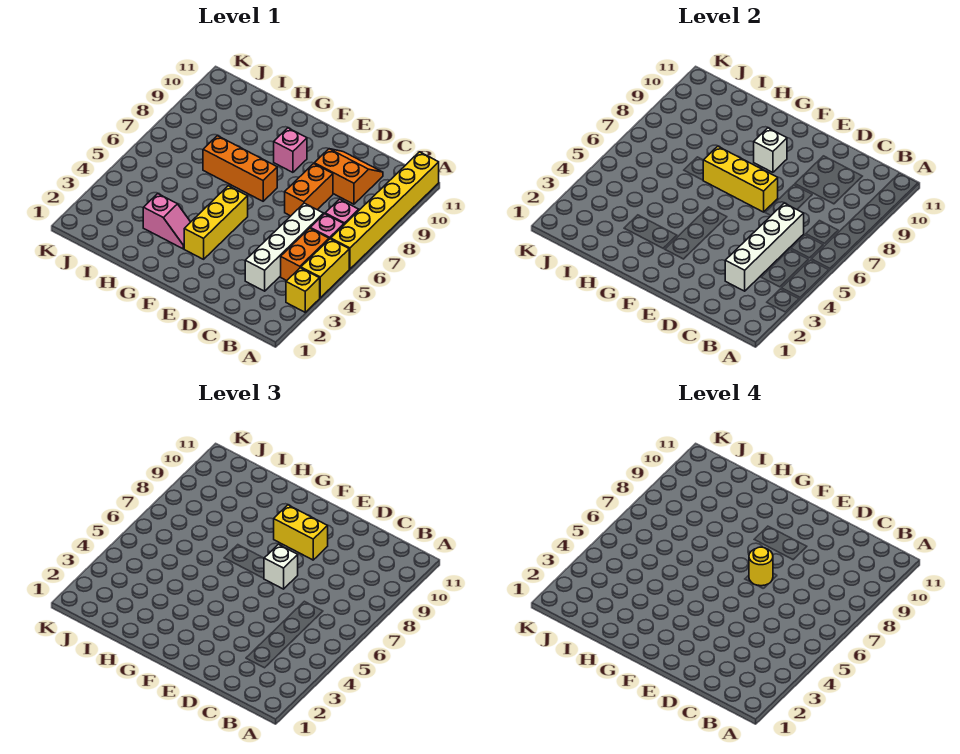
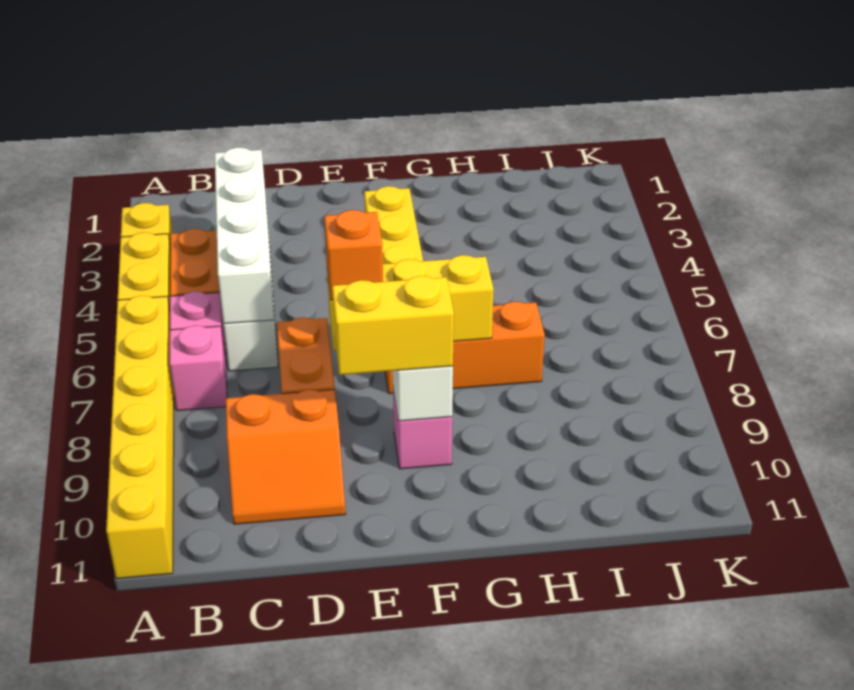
white 1x1 brick [264,544,298,589] -> orange 1x1 brick [324,210,383,300]
yellow 1x1 round brick [749,547,773,586] -> none
pink 1x2 slope [143,194,190,249] -> none

